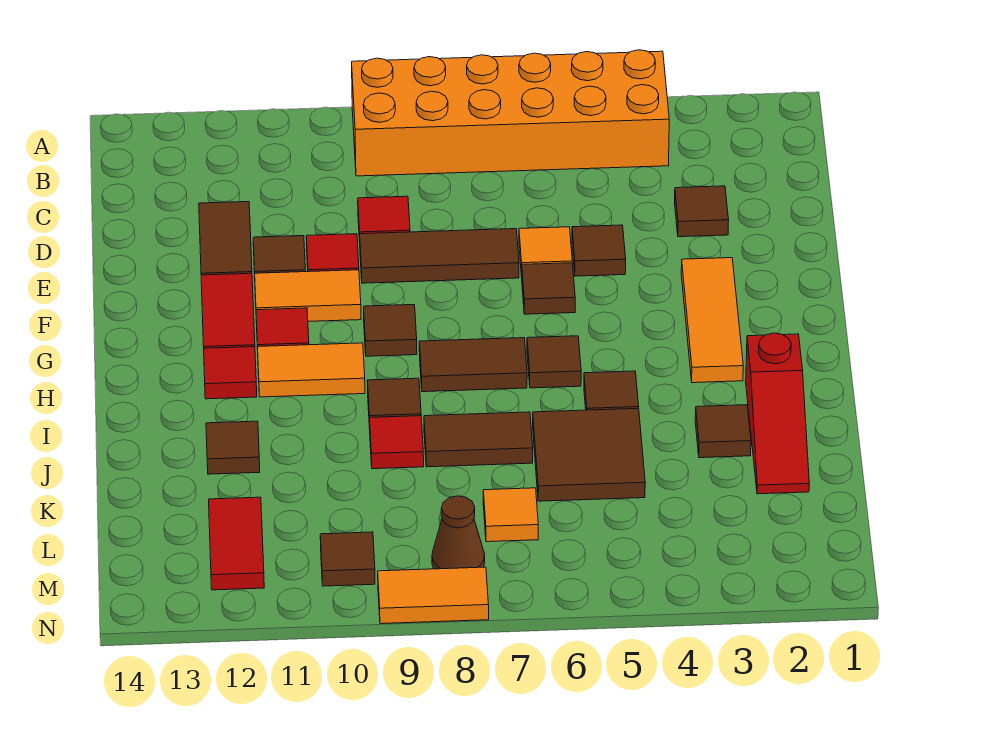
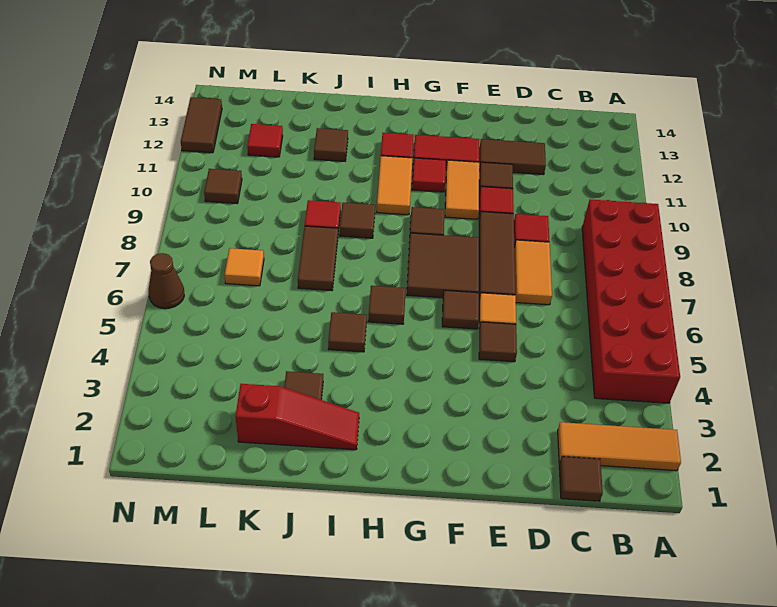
orange 2x6 brick [352,50,669,176] -> red 2x6 brick [582,199,680,403]
brown 1x1 tile [675,186,729,237] -> brown 1x1 tile moved to [559,457,603,501]
orange 1x3 tile [681,258,743,383] -> orange 1x3 tile moved to [558,422,681,471]
brown 1x2 tile [419,338,527,392] -> brown 1x2 tile moved to [181,97,222,153]
red 1x3 slope [746,333,809,494] -> red 1x3 slope turned to [235,384,359,450]
brown 2x2 tile [533,408,645,501] -> brown 2x2 tile moved to [407,233,479,298]
red 1x2 tile [209,497,264,590] -> red 1x1 tile [247,124,283,157]
brown 1x1 cone [432,496,485,569] -> brown 1x1 cone moved to [149,253,184,309]
orange 1x2 tile [378,567,489,624] -> orange 1x2 tile moved to [514,240,552,305]

